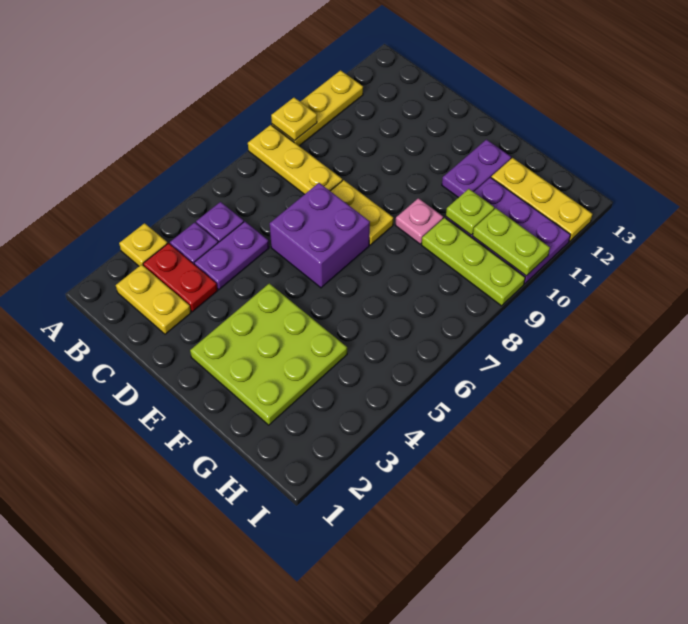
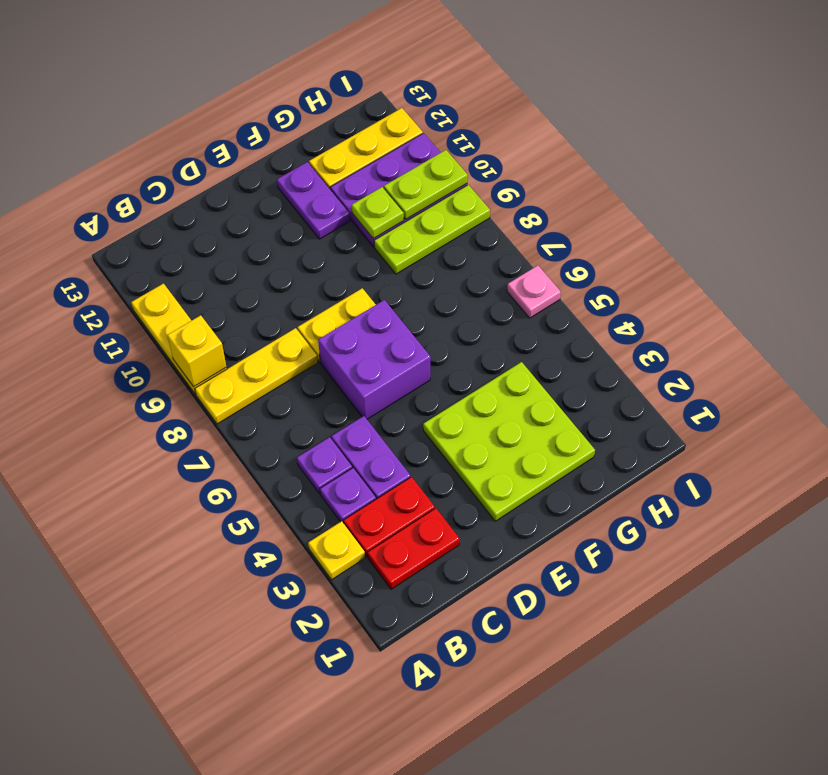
yellow 1x1 plate [271,98,317,140] -> yellow 1x1 brick [167,315,226,387]
yellow 1x2 plate [116,265,191,334] -> red 1x2 plate [368,508,459,589]
pink 1x1 plate [395,198,443,244] -> pink 1x1 plate moved to [507,266,561,318]

